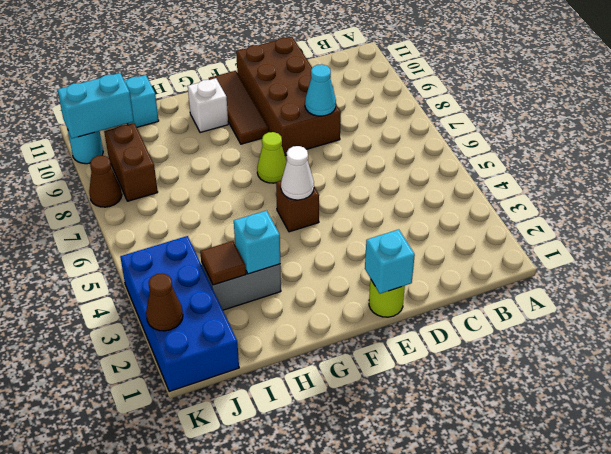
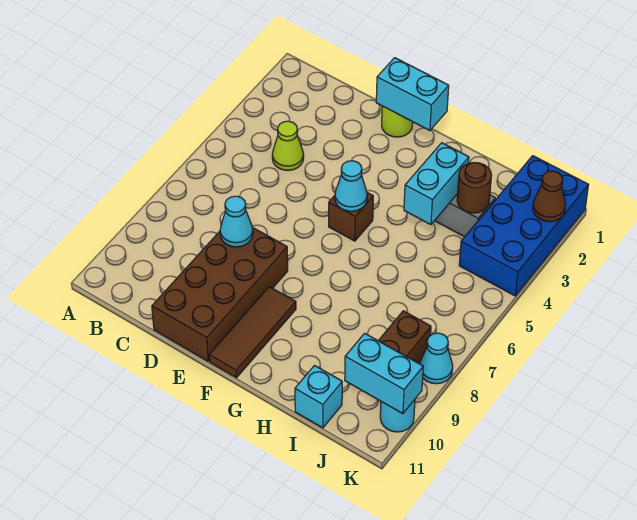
cyan 1x1 brick [365,230,415,294] -> cyan 1x2 brick [376,58,449,131]
white 1x1 cone [281,146,314,200] -> cyan 1x1 cone [335,161,367,211]
lime 1x1 cone [257,132,287,183] -> lime 1x1 cone moved to [272,121,304,171]
white 1x1 brick [188,78,228,133] -> none
cyan 1x1 brick [234,211,280,274] -> cyan 1x2 brick [404,143,469,225]
brown 1x1 tile [200,241,246,285] -> brown 1x1 round brick [457,162,492,213]
brown 1x1 cone [89,155,122,207] -> cyan 1x1 cone [420,333,453,384]

